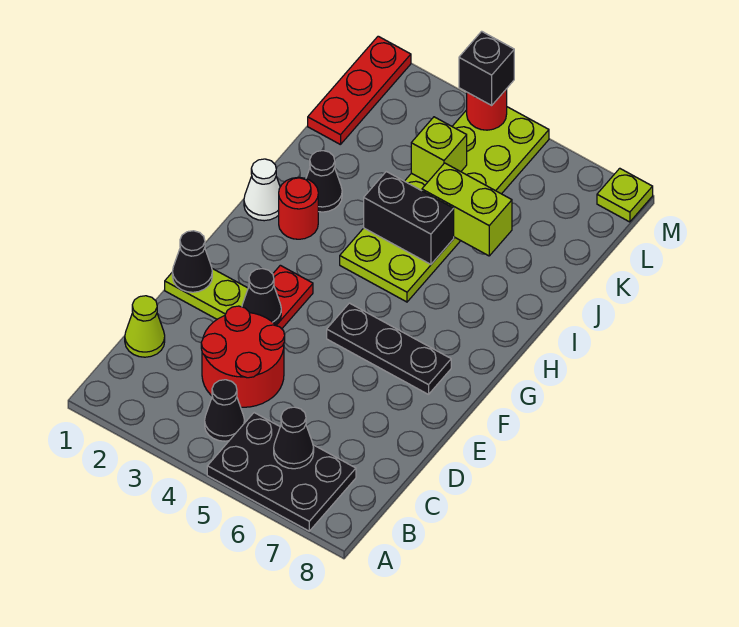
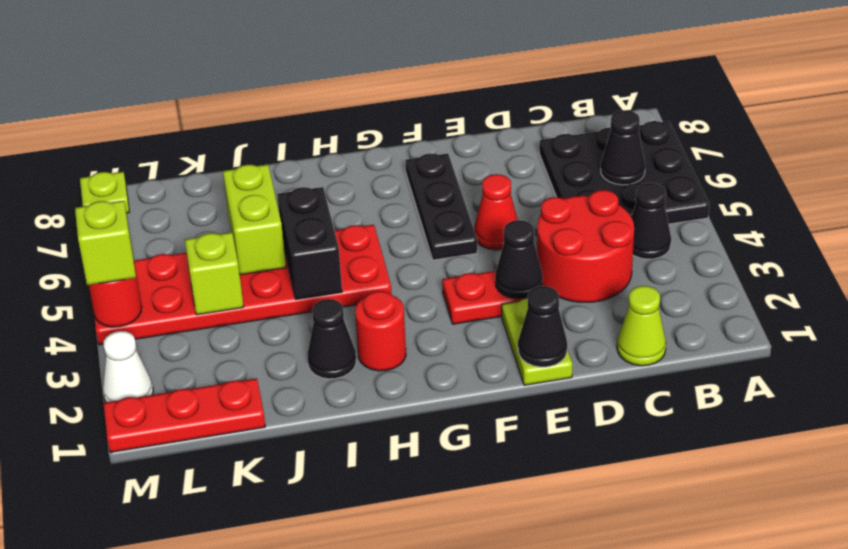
black 2x3 plate [207,413,356,531] -> black 3x3 plate [539,121,710,224]
none -> red 1x1 cone [474,174,518,250]
white 1x1 cone [244,159,280,221] -> white 1x1 cone moved to [103,331,153,402]
lime 2x6 plate [340,107,549,302] -> red 2x6 plate [94,225,392,345]
black 1x1 brick [459,31,514,105] -> lime 1x1 brick [75,201,136,285]

